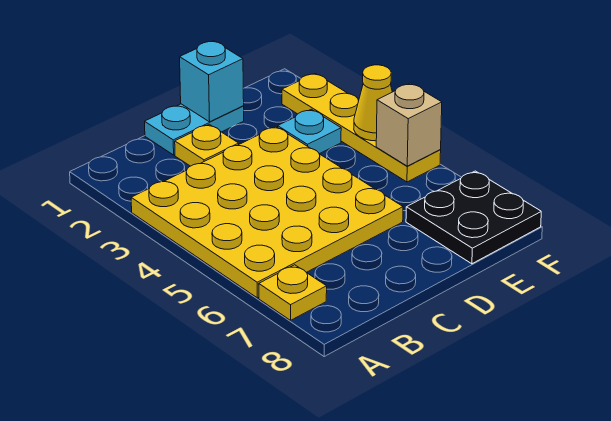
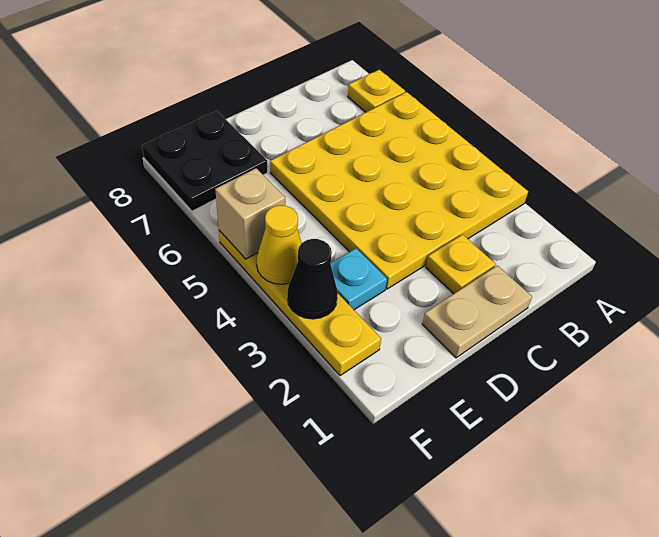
cyan 1x2 plate [145,104,244,155] -> tan 1x2 plate [422,266,532,358]
cyan 1x1 brick [180,41,244,122] -> none
none -> black 1x1 cone [287,239,338,319]

